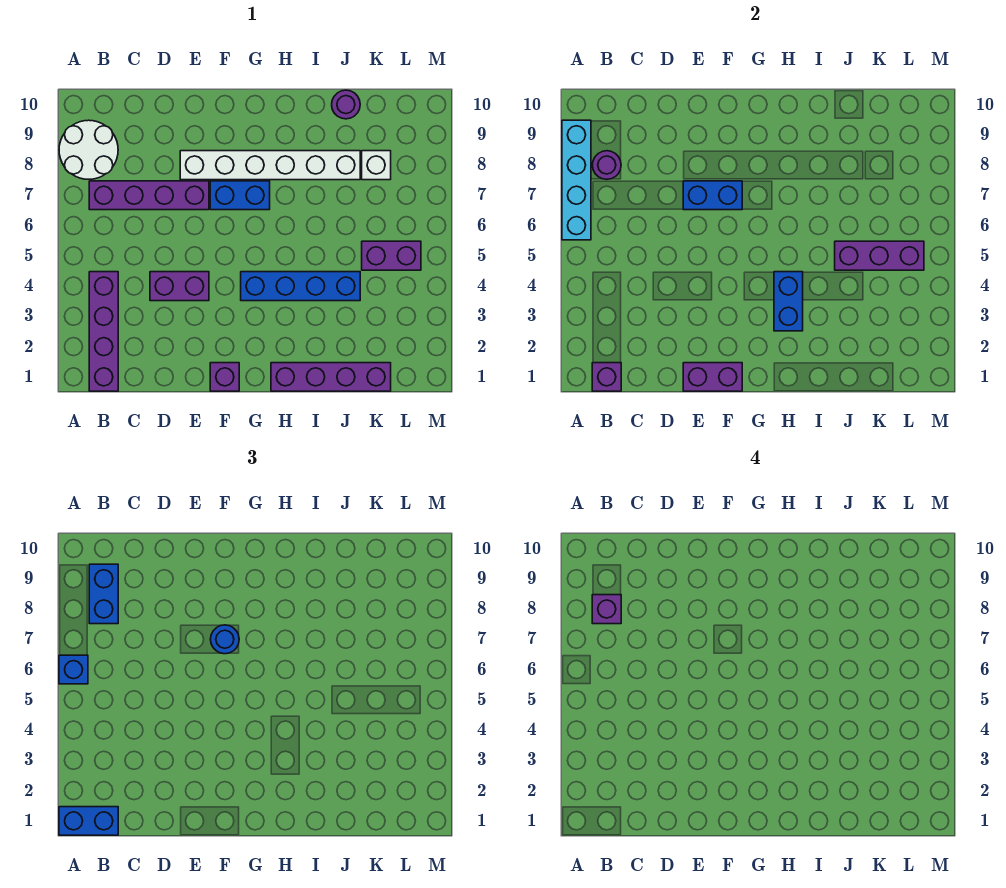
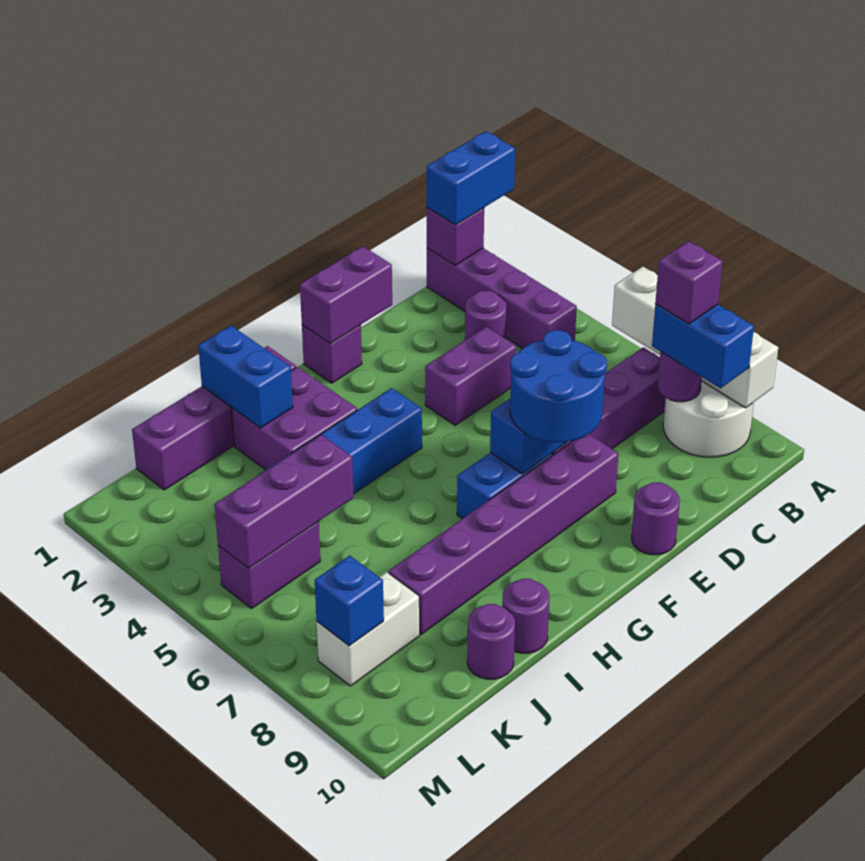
cyan 1x4 brick [562,120,591,240] -> white 1x4 brick [612,267,778,408]
blue 1x1 brick [59,655,88,684] -> blue 1x1 brick moved to [315,556,384,646]
none -> purple 1x1 round brick [465,290,506,340]
white 1x6 brick [180,151,360,180] -> purple 1x6 brick [388,434,618,634]
none -> purple 1x1 round brick [631,482,680,555]
blue 1x1 round brick [210,625,239,654] -> blue 2x2 round brick [510,330,607,443]
none -> purple 2x2 brick [232,367,357,470]
blue 1x2 brick [774,272,803,331] -> blue 1x2 brick moved to [198,326,293,428]
none -> purple 1x1 round brick [502,579,549,653]
white 1x1 brick [362,151,391,180] -> white 1x2 brick [317,572,420,686]

